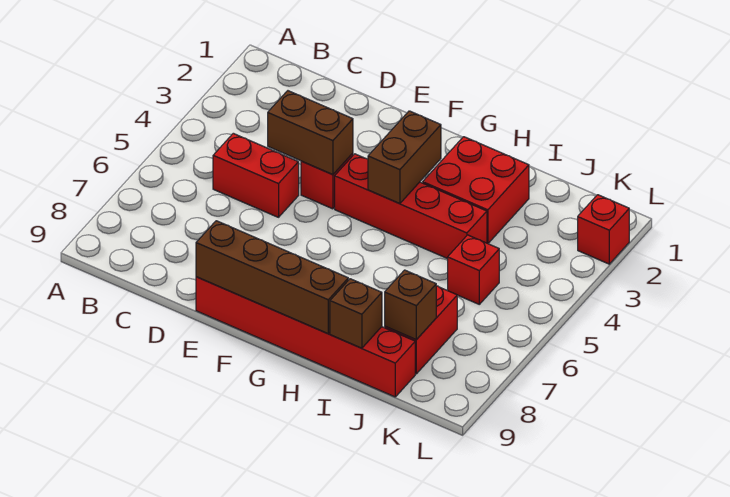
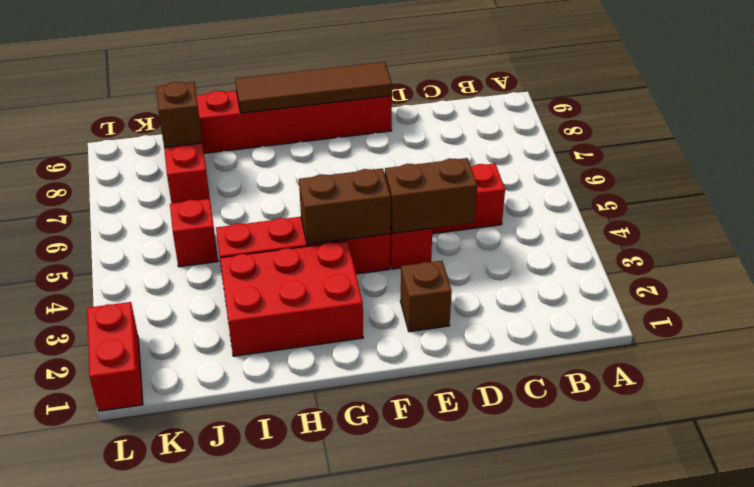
brown 1x4 brick [196,221,348,334] -> brown 1x4 tile [235,62,392,113]
brown 1x2 brick [368,111,441,204] -> brown 1x2 brick turned to [299,168,391,244]
red 2x2 brick [423,137,529,244] -> red 2x3 brick [220,241,363,356]
brown 1x1 brick [330,279,382,348] -> brown 1x1 brick moved to [400,261,452,332]
red 1x1 brick [578,195,629,264] -> red 1x2 brick [87,302,143,411]

